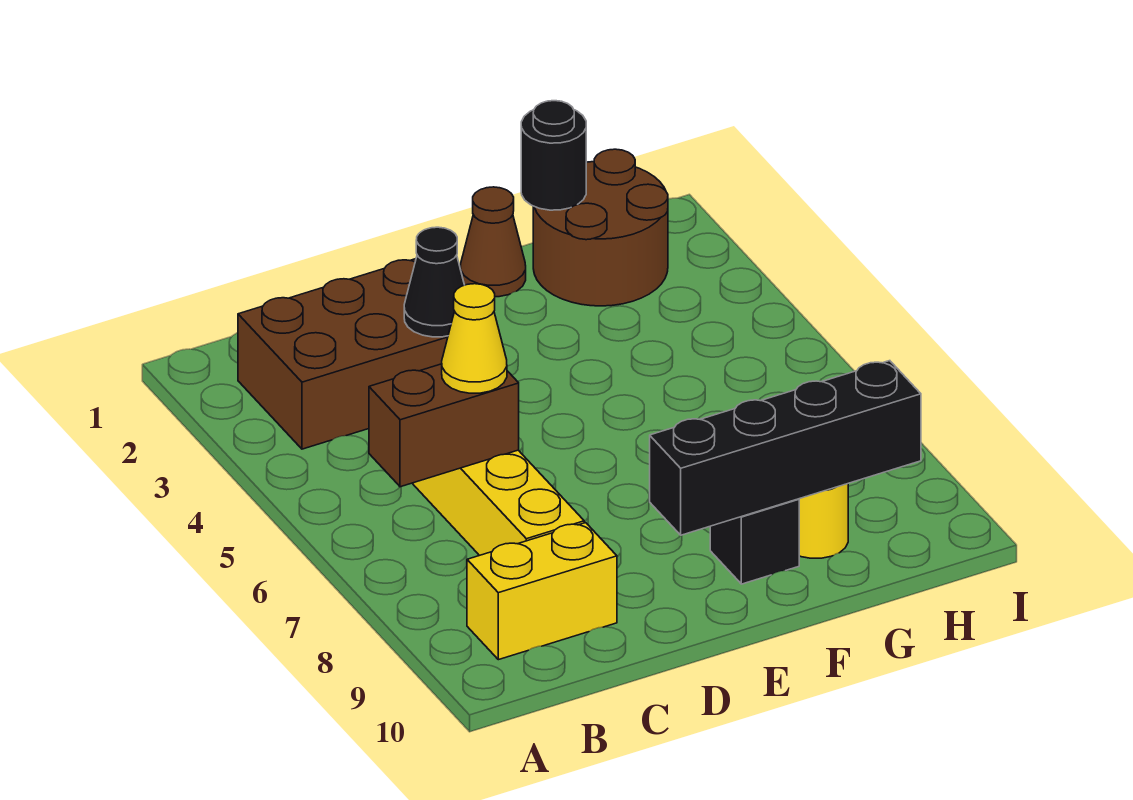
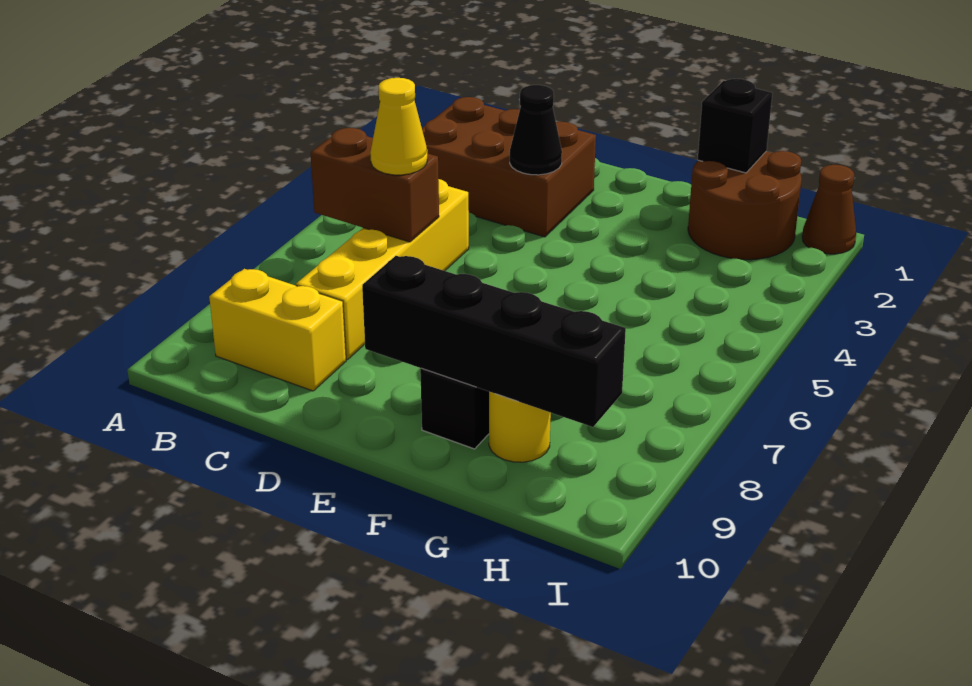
brown 1x1 cone [461,187,526,297] -> brown 1x1 cone moved to [802,165,856,254]
black 1x1 round brick [521,101,586,210] -> black 1x1 brick [698,79,772,173]

